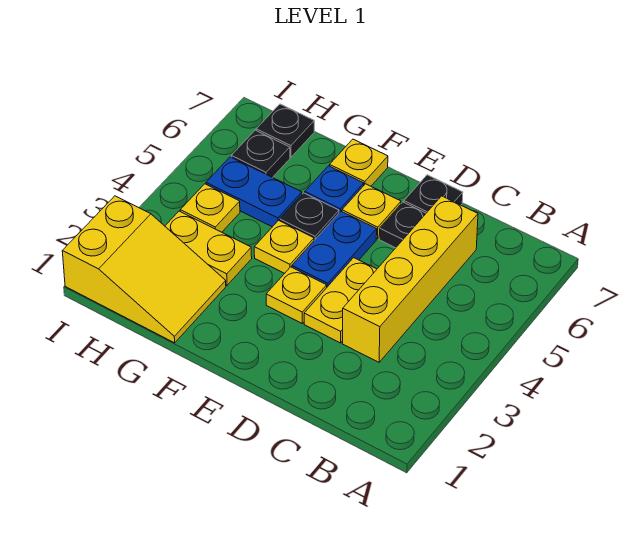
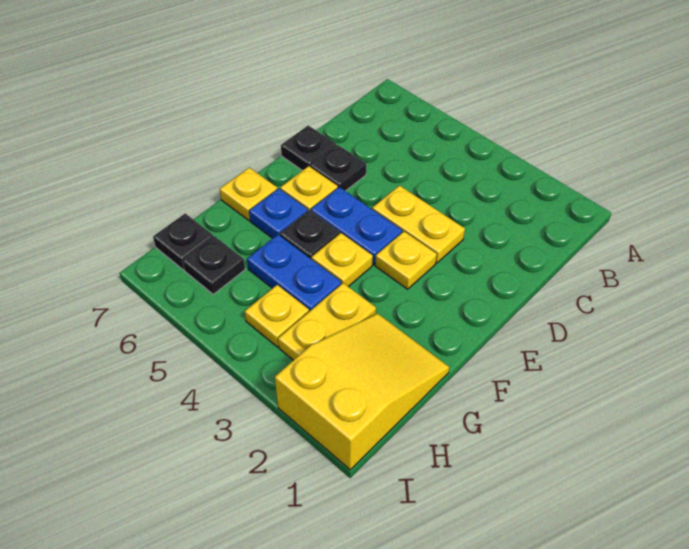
yellow 1x4 brick [342,196,478,362] -> none
blue 1x2 plate [206,157,302,227] -> blue 1x2 plate turned to [247,235,341,311]

